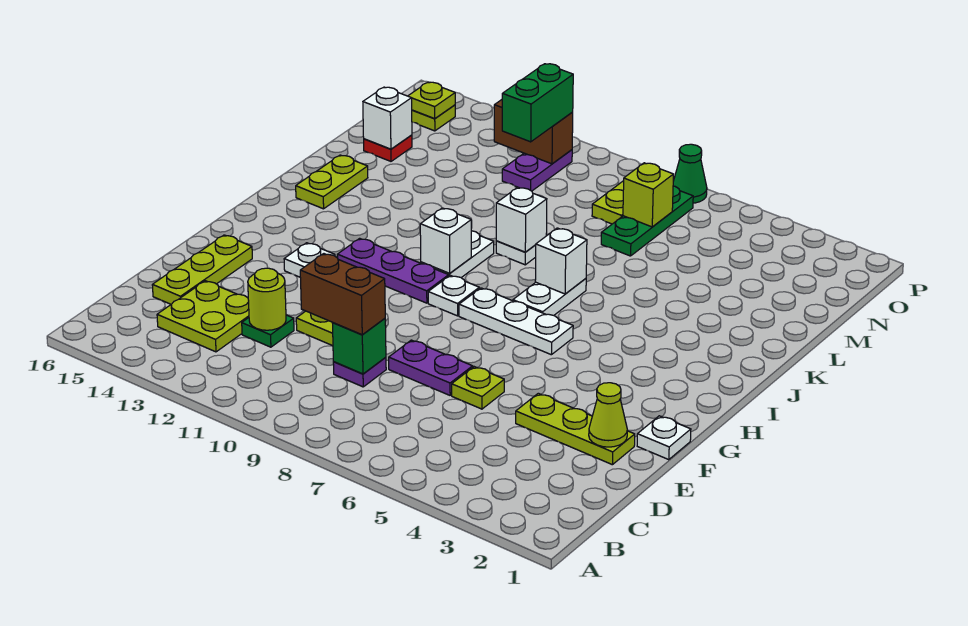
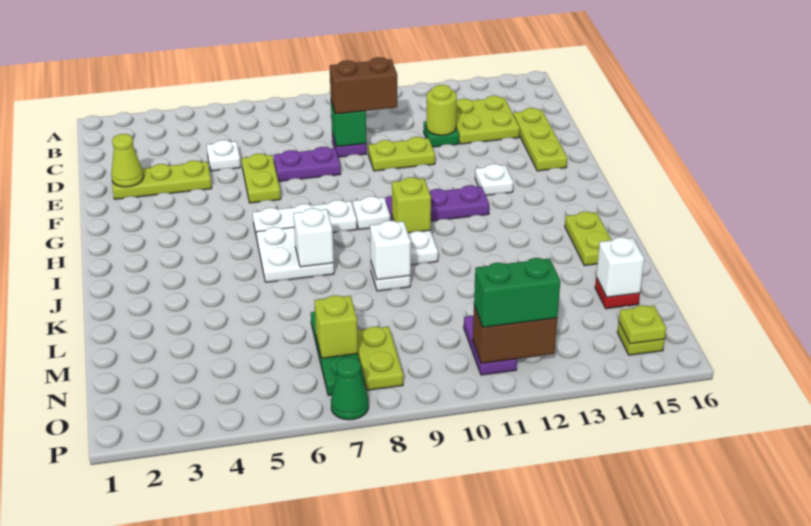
lime 1x1 plate [452,367,504,409] -> lime 1x2 plate [242,154,281,203]
white 1x1 plate [637,416,691,460] -> white 1x1 plate moved to [207,140,241,171]
white 1x2 plate [513,278,586,315] -> white 2x2 plate [256,227,334,282]
white 1x1 brick [420,208,471,273] -> lime 1x1 brick [392,177,431,233]
green 1x2 brick [502,64,573,142] -> green 1x2 brick turned to [474,258,560,327]

